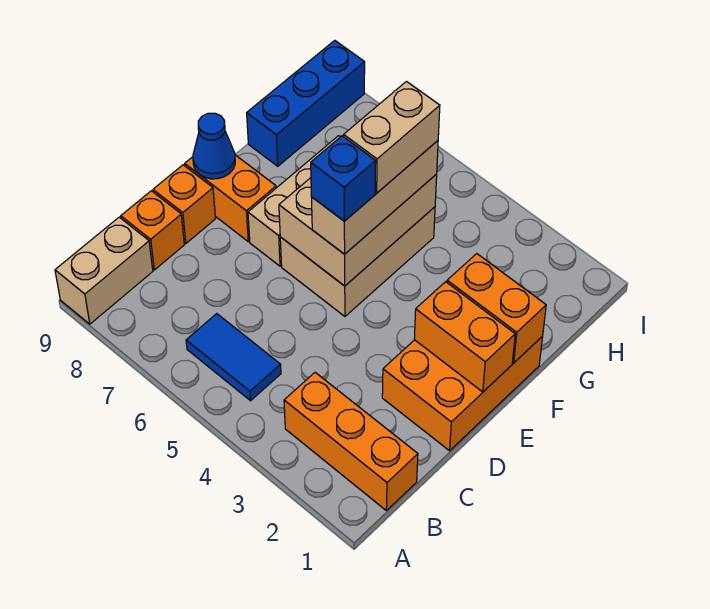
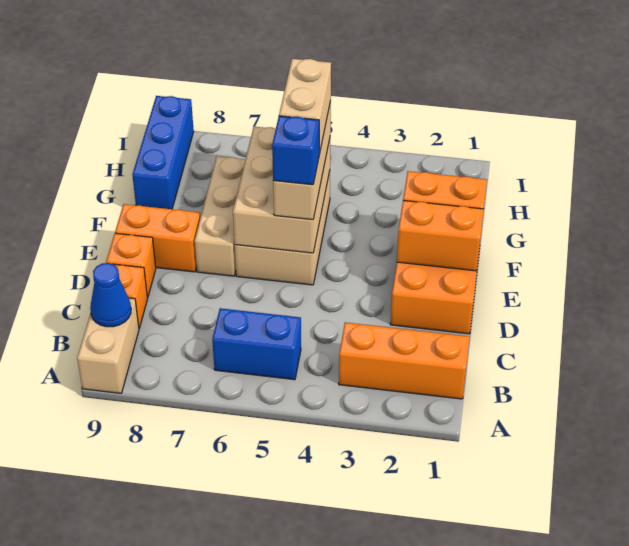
blue 1x2 tile [186,314,281,401] -> blue 1x2 brick [212,308,301,380]
blue 1x1 cone [193,113,235,179] -> blue 1x1 cone moved to [90,263,131,327]

